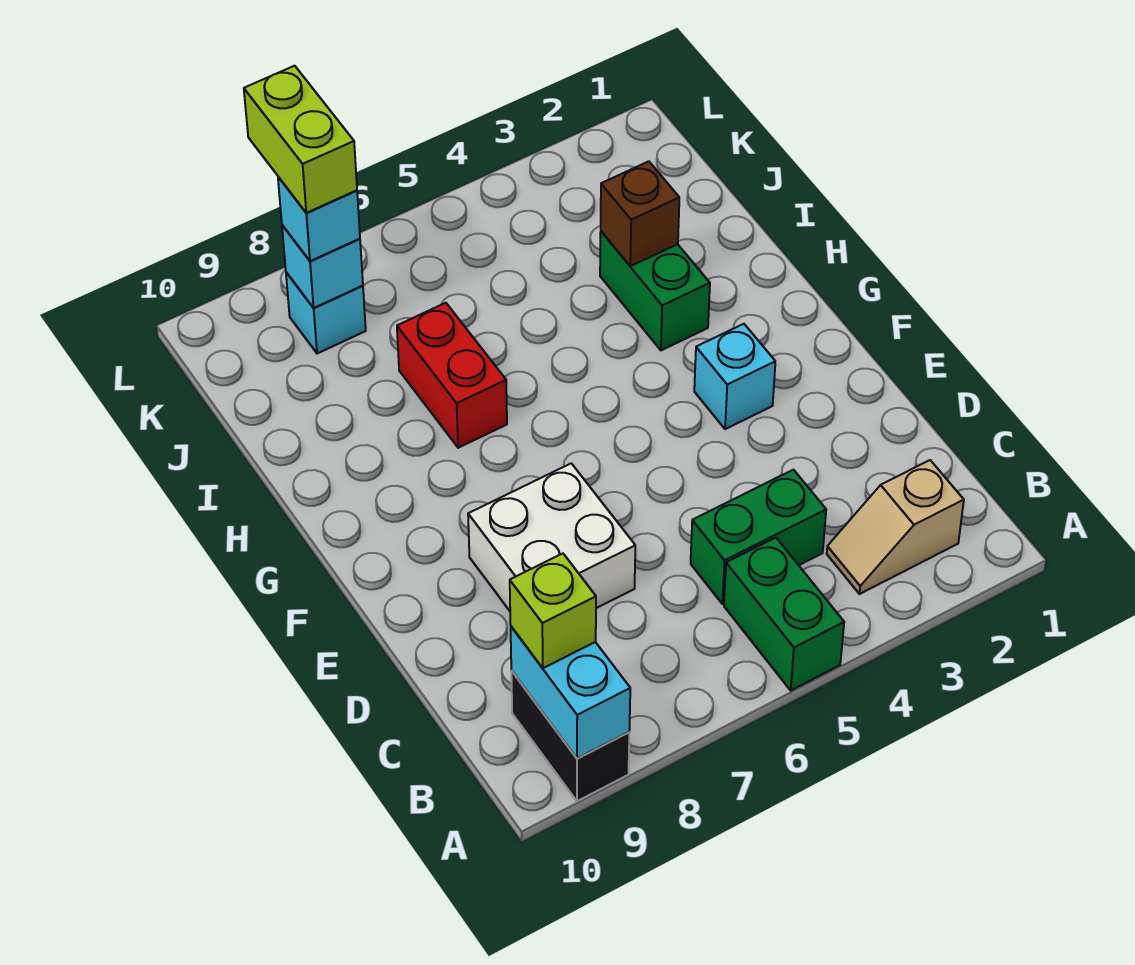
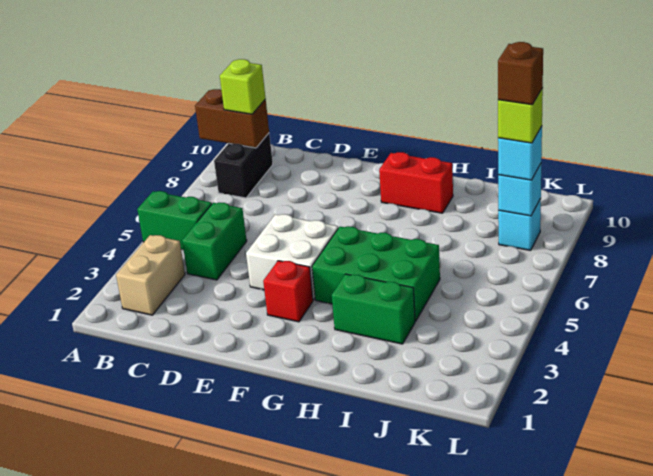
black 1x2 brick [511,671,629,801] -> black 1x2 brick turned to [214,133,273,198]
cyan 1x2 brick [511,627,630,758] -> brown 1x2 brick [195,89,269,148]
tan 1x2 slope [827,460,964,594] -> tan 1x2 brick [116,235,185,315]
white 2x2 brick [468,463,635,611] -> white 2x2 brick moved to [246,214,338,300]
cyan 1x1 brick [694,324,775,429] -> red 1x1 brick [263,261,313,322]
none -> green 2x3 brick [312,226,440,321]
red 1x2 brick [397,303,507,448] -> red 1x2 brick moved to [379,152,453,213]
brown 1x1 brick [601,161,679,266] -> brown 1x1 brick moved to [498,42,543,105]
lime 1x2 brick [244,66,357,213] -> lime 1x1 brick [498,88,543,143]

